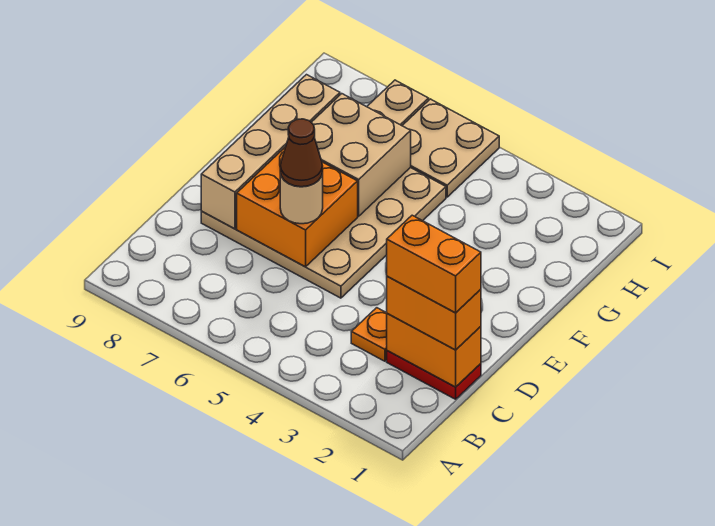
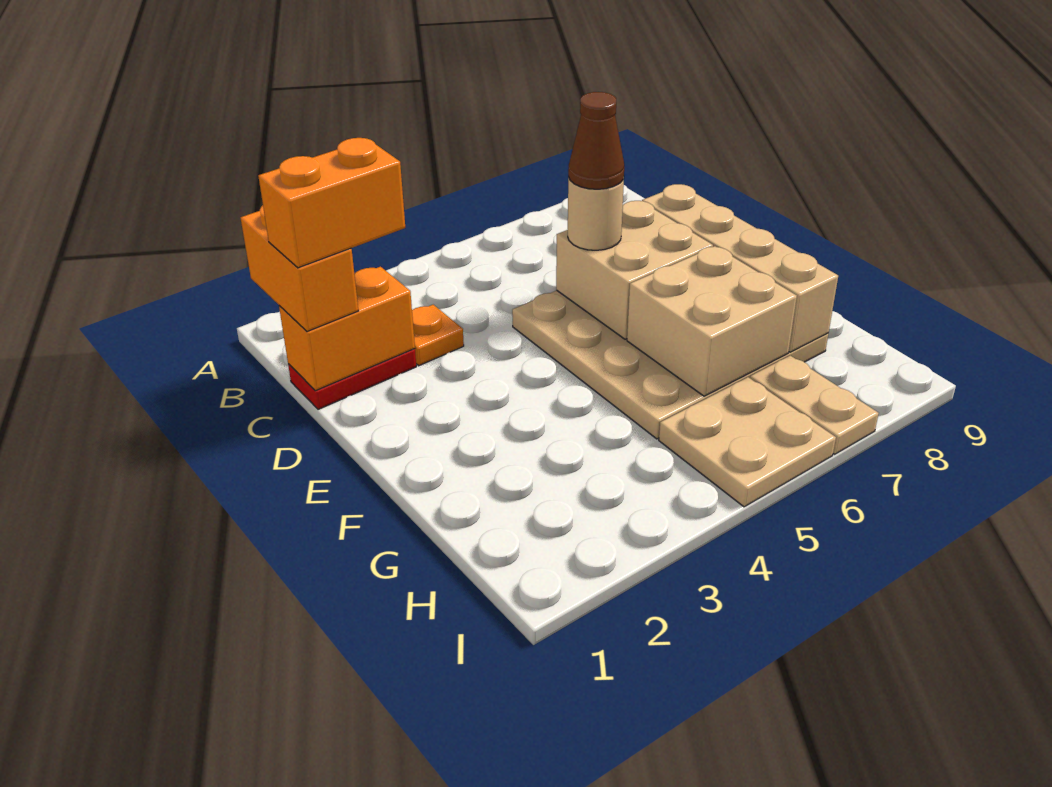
orange 1x2 brick [387,276,481,350] -> orange 1x2 brick turned to [241,205,358,332]
orange 2x2 brick [237,147,358,267] -> tan 2x2 brick [556,201,713,339]

